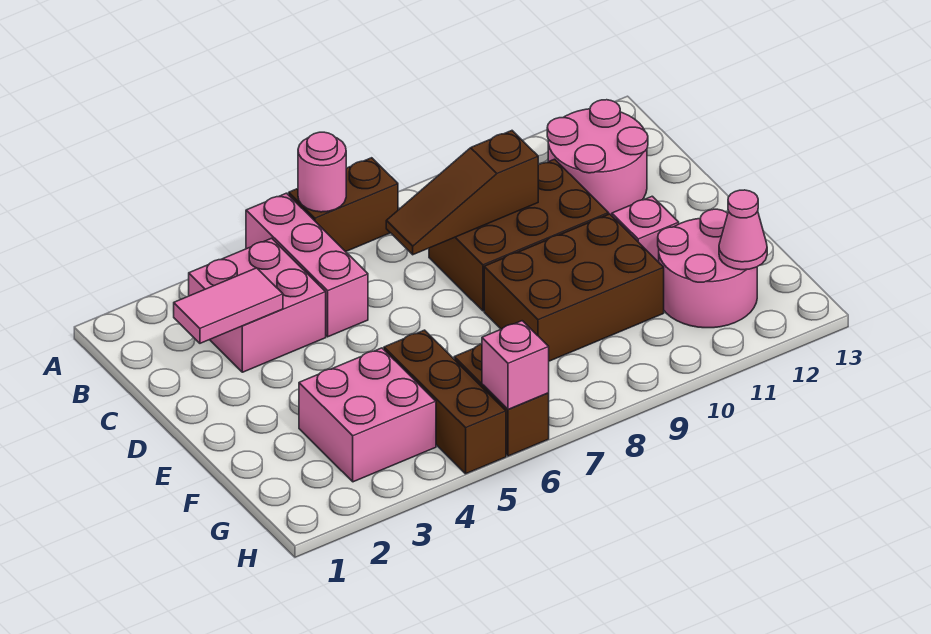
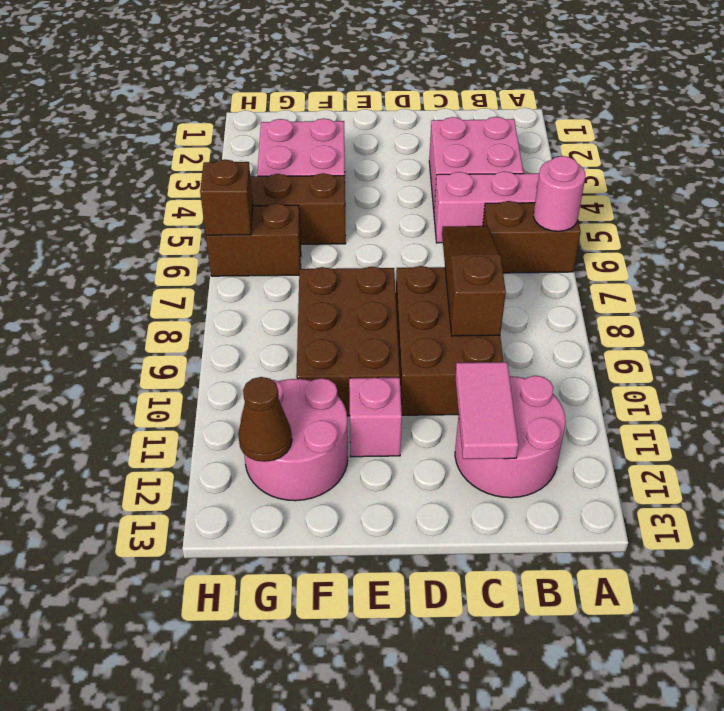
brown 1x2 brick [289,158,398,252] -> brown 1x2 brick turned to [483,201,581,273]
pink 1x2 tile [174,268,283,343] -> pink 1x2 tile moved to [455,362,518,459]
pink 1x1 cone [719,190,767,270] -> brown 1x1 cone [238,377,292,462]
pink 1x1 brick [482,321,549,409] -> brown 1x1 brick [200,160,253,235]

